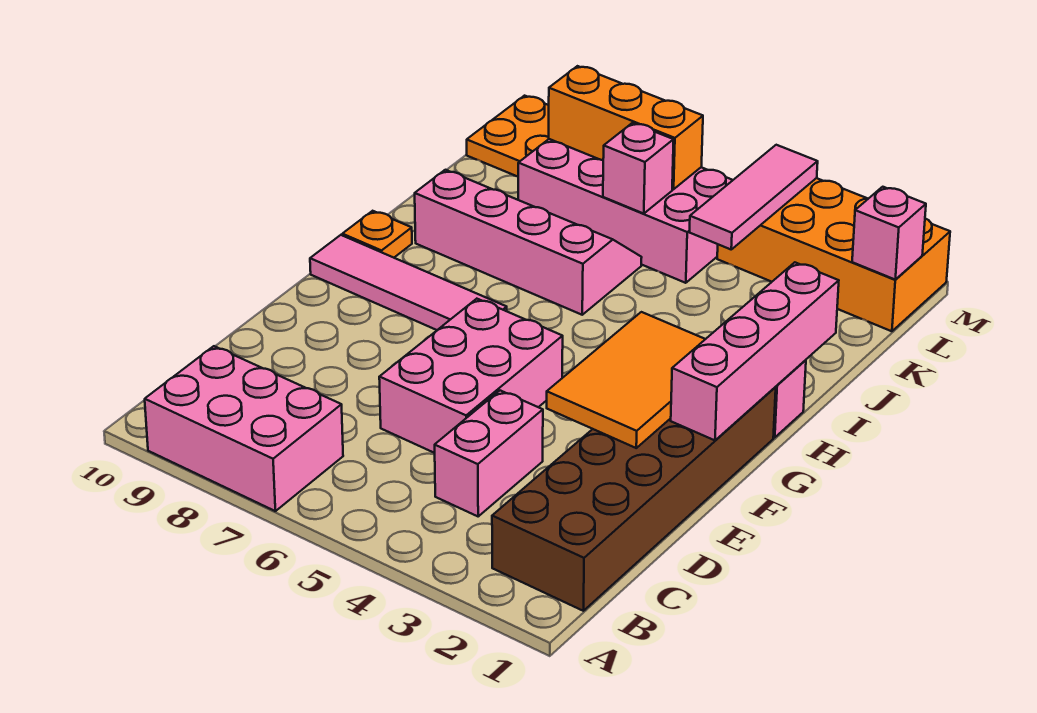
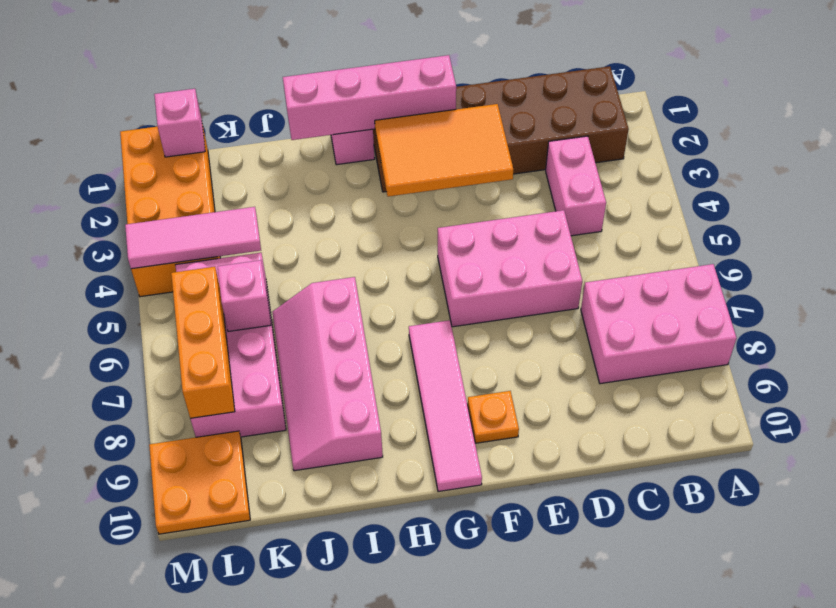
pink 2x3 brick [145,346,343,511] -> pink 2x3 brick turned to [581,264,737,384]
pink 1x2 brick [435,391,543,516] -> pink 1x2 brick turned to [546,136,606,236]
orange 1x1 plate [342,211,412,258] -> orange 1x1 plate moved to [468,391,519,443]

